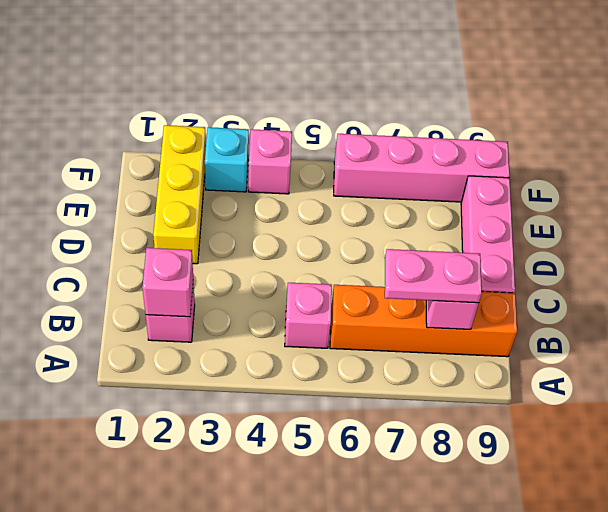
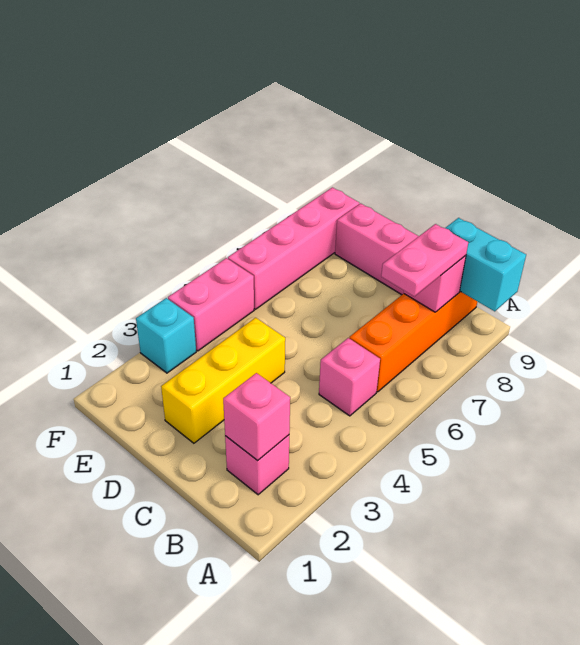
none -> cyan 1x2 brick [446,218,526,311]
yellow 1x3 brick [153,125,206,264] -> yellow 1x3 brick turned to [161,318,285,443]
pink 1x1 brick [248,129,292,194] -> pink 1x2 brick [168,258,254,351]

